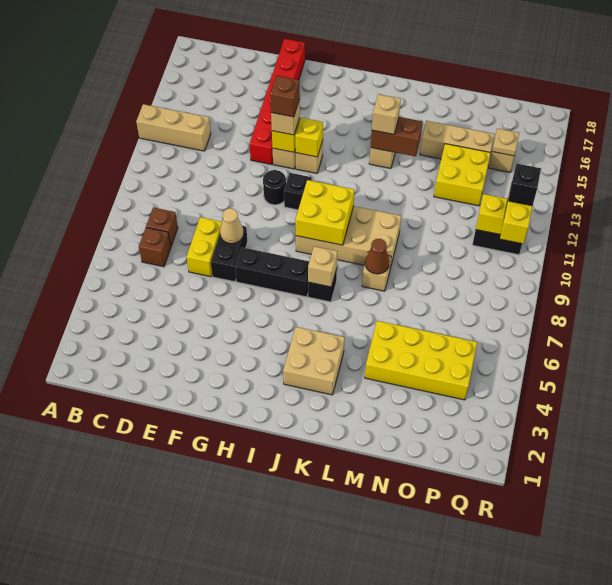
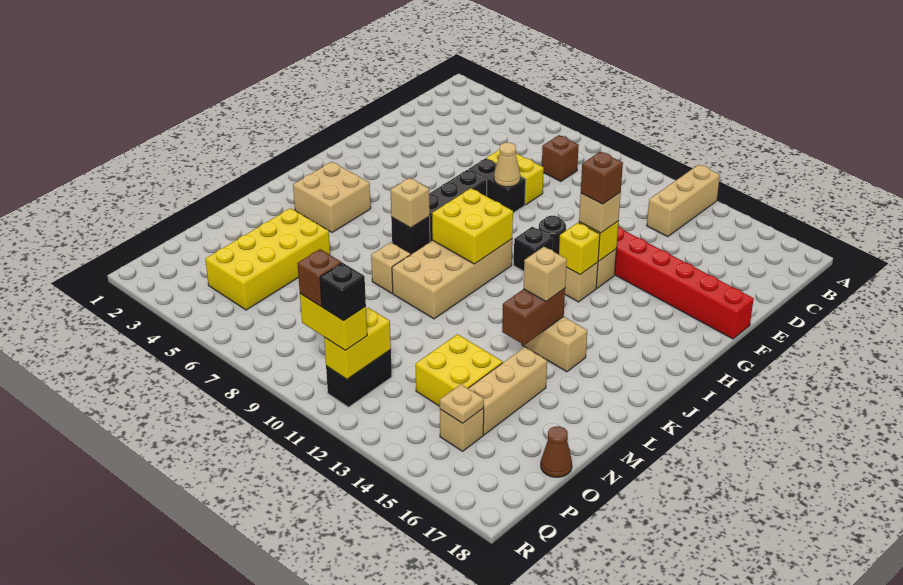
brown 1x1 brick [139,228,171,267] -> brown 1x1 brick moved to [297,249,342,306]
brown 1x1 cone [365,239,389,274] -> brown 1x1 cone moved to [541,426,572,477]

